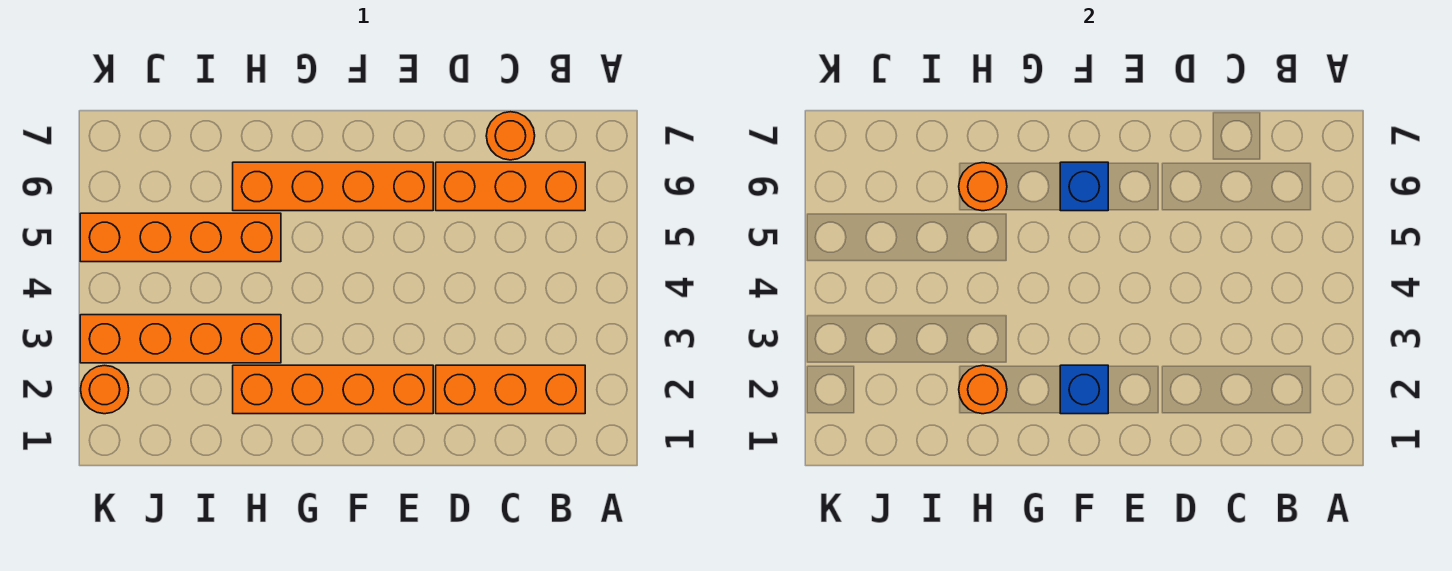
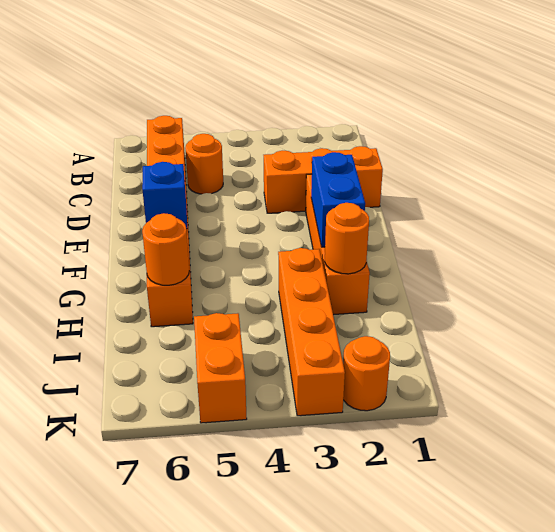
orange 1x3 brick [436,365,585,414] -> orange 1x3 brick turned to [264,146,383,213]
orange 1x1 round brick [486,112,535,160] -> orange 1x1 round brick moved to [185,134,223,194]
blue 1x1 brick [1060,365,1108,414] -> blue 1x2 brick [311,152,365,247]
orange 1x4 brick [80,213,281,262] -> orange 1x2 brick [194,313,247,423]

